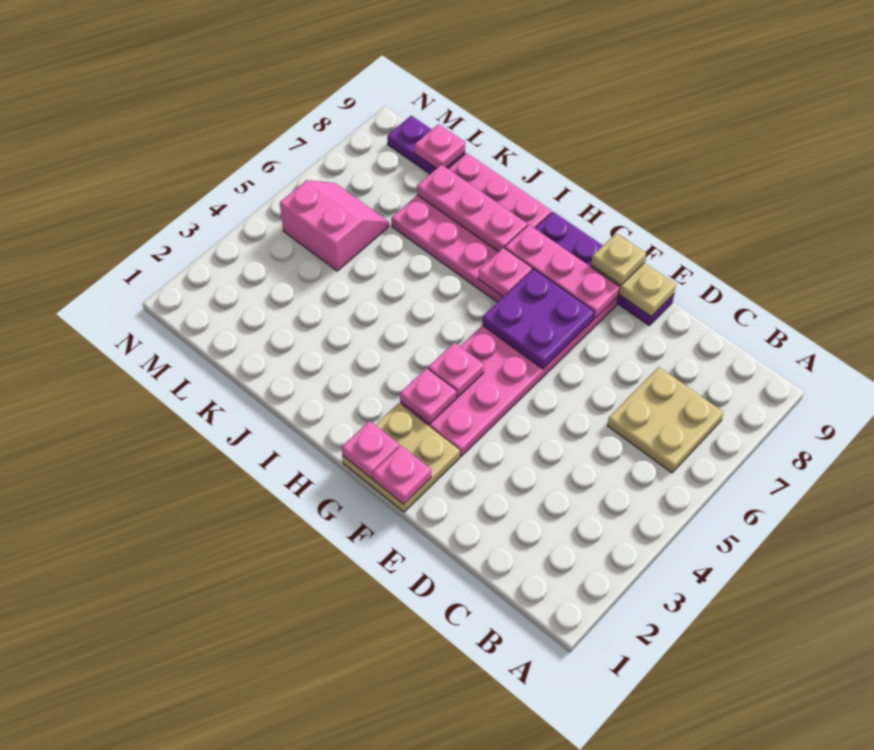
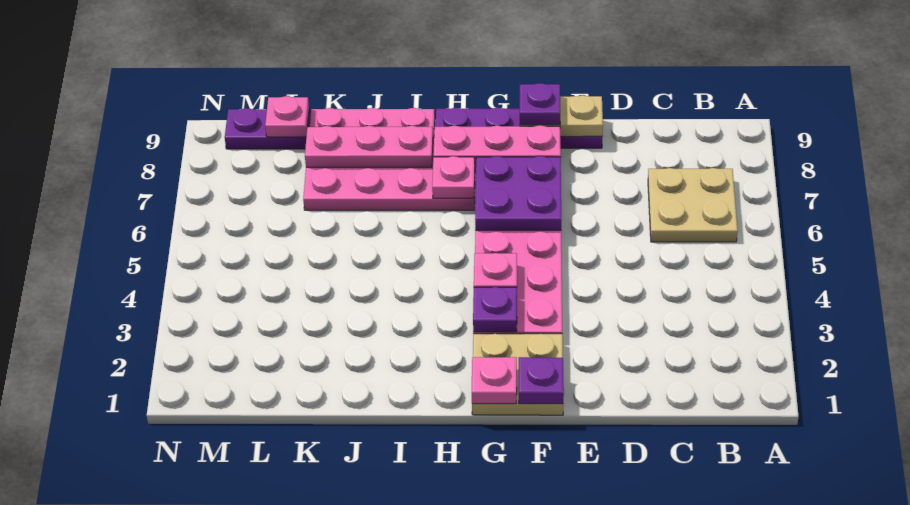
pink 1x1 plate [373,446,431,504] -> purple 1x1 plate [519,357,564,404]
tan 1x1 plate [591,233,646,285] -> purple 1x1 plate [520,83,560,125]
pink 1x1 plate [400,368,456,424] -> purple 1x1 plate [473,287,517,332]
pink 2x2 slope [280,180,389,271] -> none

